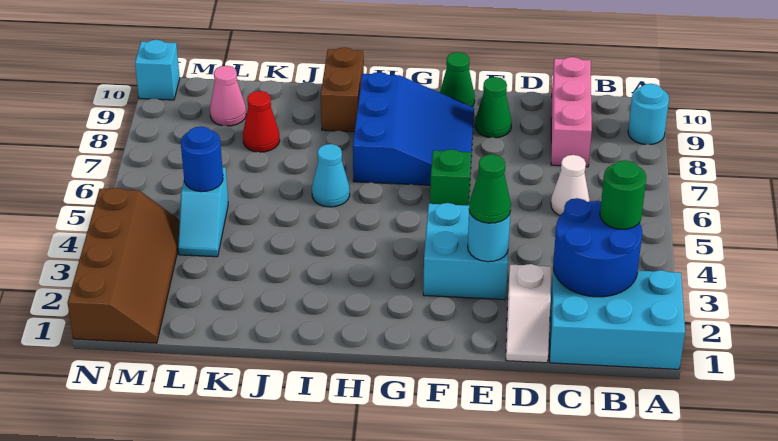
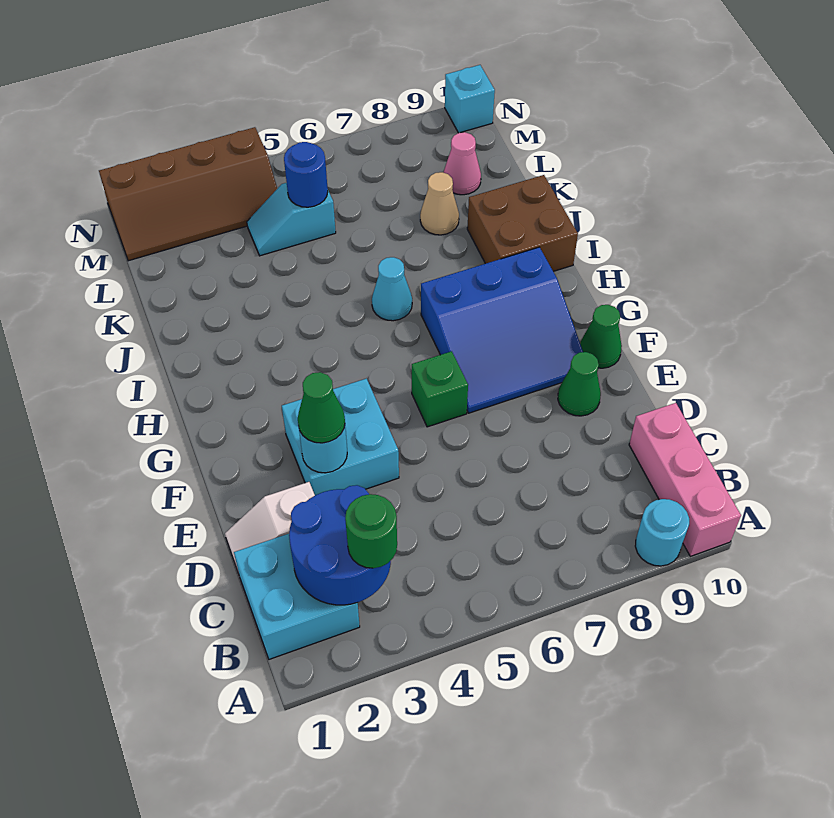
cyan 2x3 brick [550,269,685,369] -> cyan 2x2 brick [234,534,360,659]
white 1x1 cone [551,155,590,215] -> none
pink 1x3 brick [551,57,592,167] -> pink 1x3 brick turned to [629,403,741,556]
brown 1x2 brick [321,47,364,132] -> brown 2x2 brick [467,175,578,271]
red 1x1 cone [243,91,280,152] -> tan 1x1 cone [420,172,459,235]

